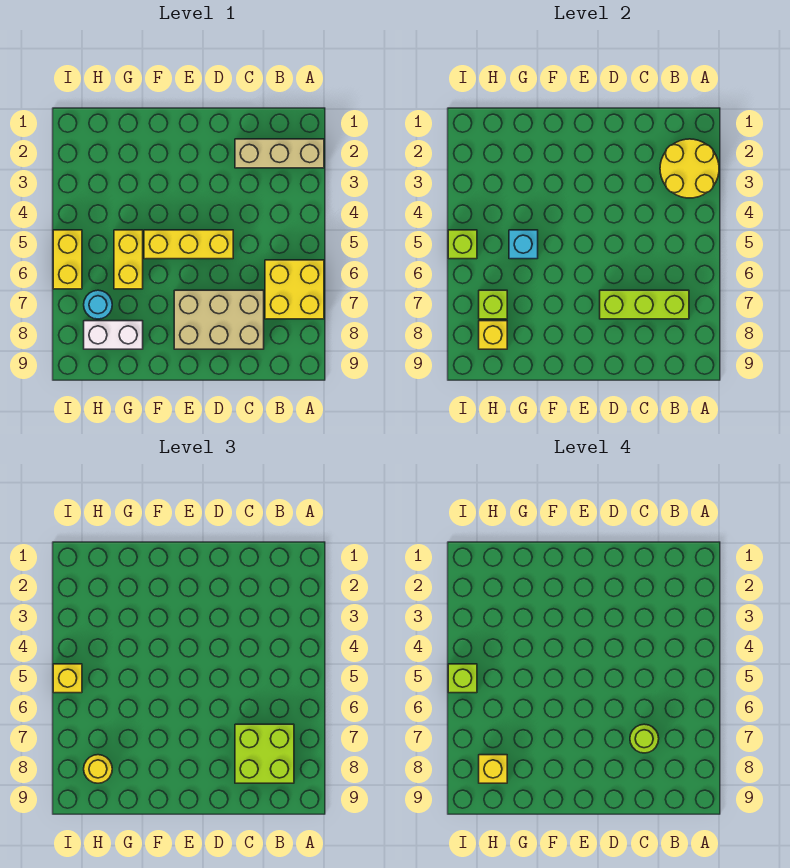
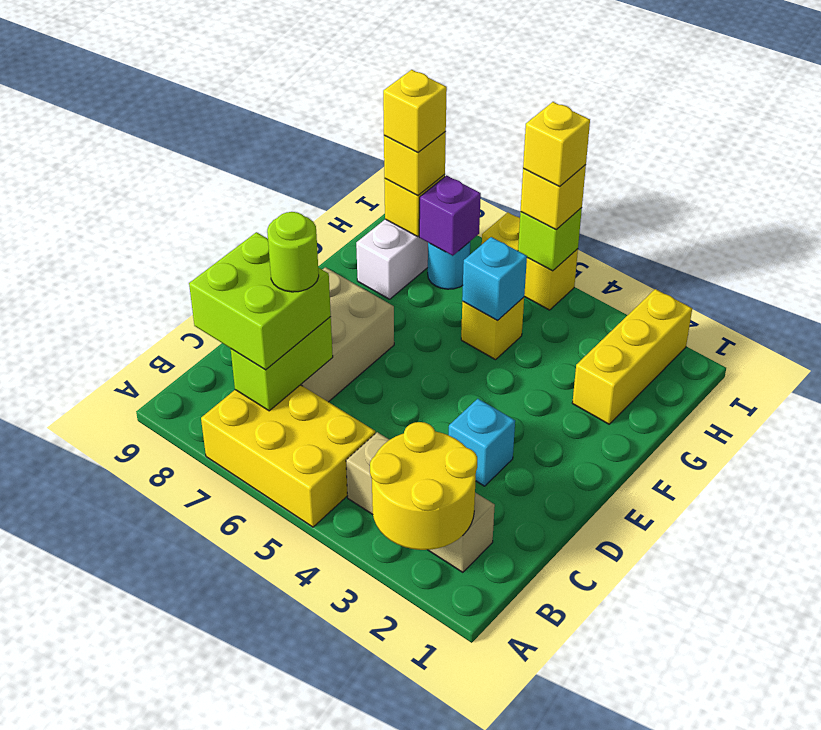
tan 1x3 brick [235,139,324,168] -> tan 1x3 brick turned to [346,432,495,572]
yellow 2x2 brick [265,260,324,319] -> yellow 2x3 brick [201,385,375,527]
lime 1x3 brick [600,290,689,319] -> lime 1x2 brick [231,317,333,411]
none -> cyan 1x1 brick [449,399,515,486]
yellow 1x3 brick [144,230,233,259] -> yellow 1x3 brick moved to [572,289,692,424]
yellow 1x2 brick [114,230,143,289] -> yellow 1x1 brick [461,297,524,360]
lime 1x1 brick [479,290,507,319] -> purple 1x1 brick [419,175,481,256]
yellow 1x1 round brick [84,755,112,783] -> yellow 1x1 brick [384,132,446,196]
lime 1x1 brick [448,664,477,693] -> yellow 1x1 brick [523,102,590,186]

